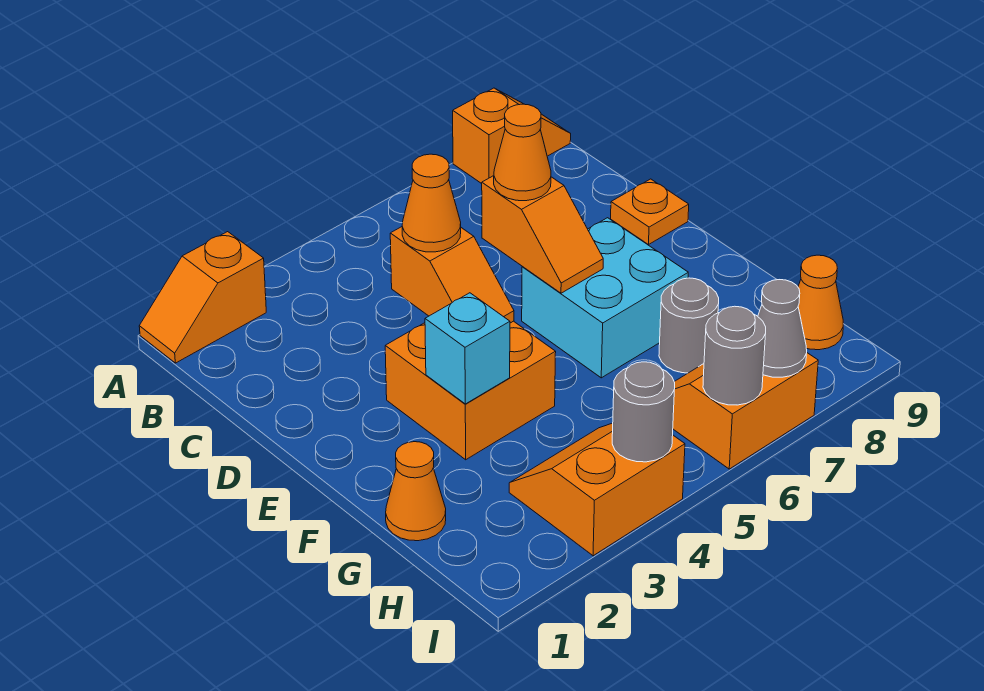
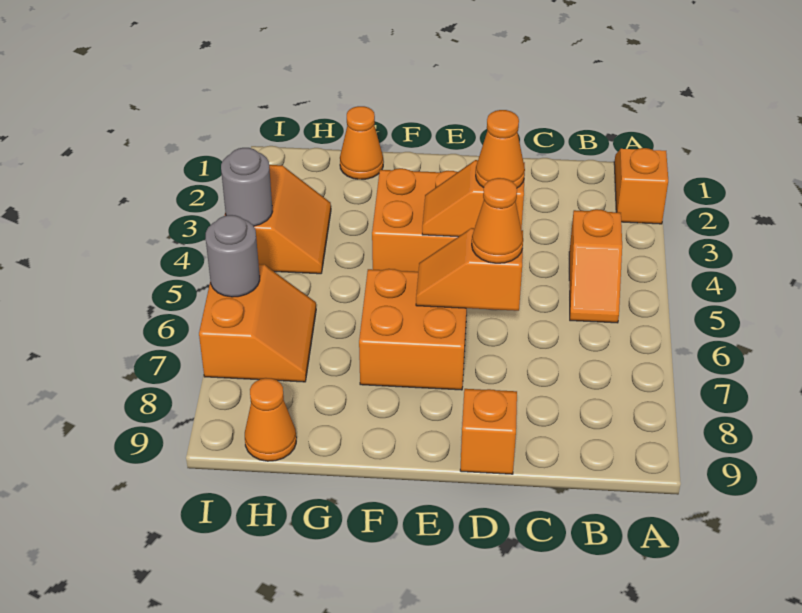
orange 1x2 slope [453,88,571,184] -> orange 1x2 slope moved to [569,209,622,323]
orange 1x1 plate [611,179,689,245] -> orange 1x1 brick [460,389,517,474]
cyan 2x2 brick [522,218,688,378] -> orange 2x2 brick [359,269,467,390]
cyan 1x1 brick [425,293,510,404] -> none
grey 1x1 round brick [659,278,719,373] -> none
grey 1x1 cone [758,280,807,377] -> none

